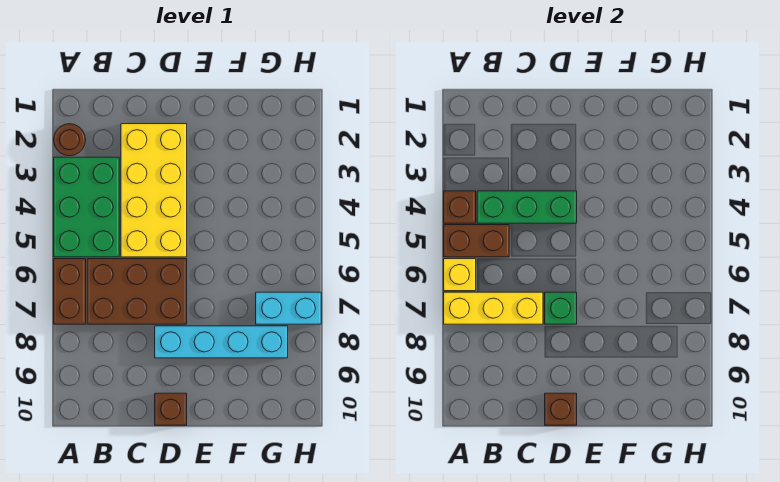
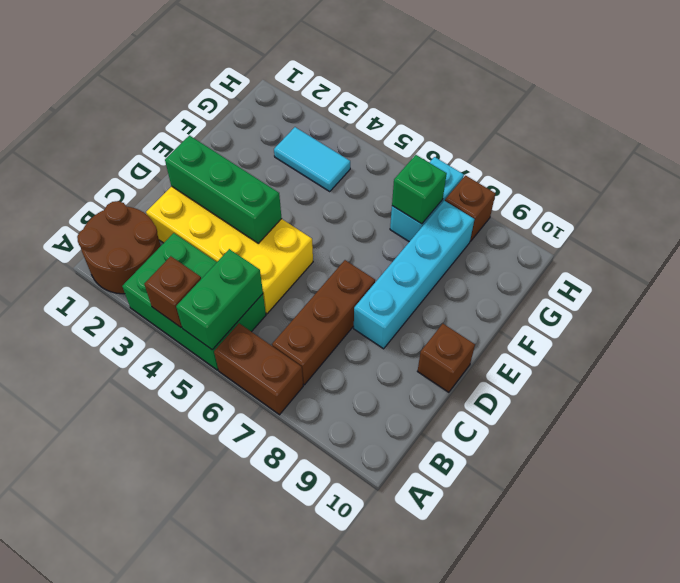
brown 1x1 round brick [54,124,86,156] -> brown 2x2 round brick [77,201,161,294]
brown 1x2 brick [444,225,509,257] -> green 1x2 brick [176,249,263,350]
yellow 1x1 brick [444,259,476,291] -> none
yellow 1x3 brick [444,292,543,324] -> none
green 1x3 brick [477,191,577,223] -> green 1x3 brick turned to [165,136,282,243]
brown 2x3 brick [87,259,187,324] -> brown 1x3 brick [272,260,375,385]
green 1x1 brick [545,292,577,324] -> green 1x1 brick moved to [392,155,447,224]
brown 1x1 brick [545,393,577,425] -> brown 1x1 brick moved to [445,176,495,241]
none -> cyan 1x2 tile [274,127,350,191]

